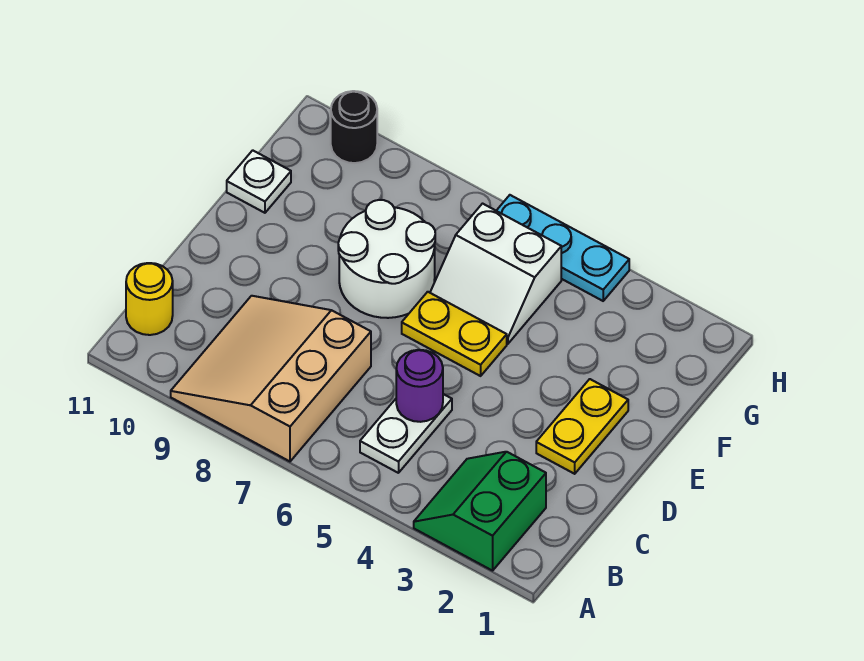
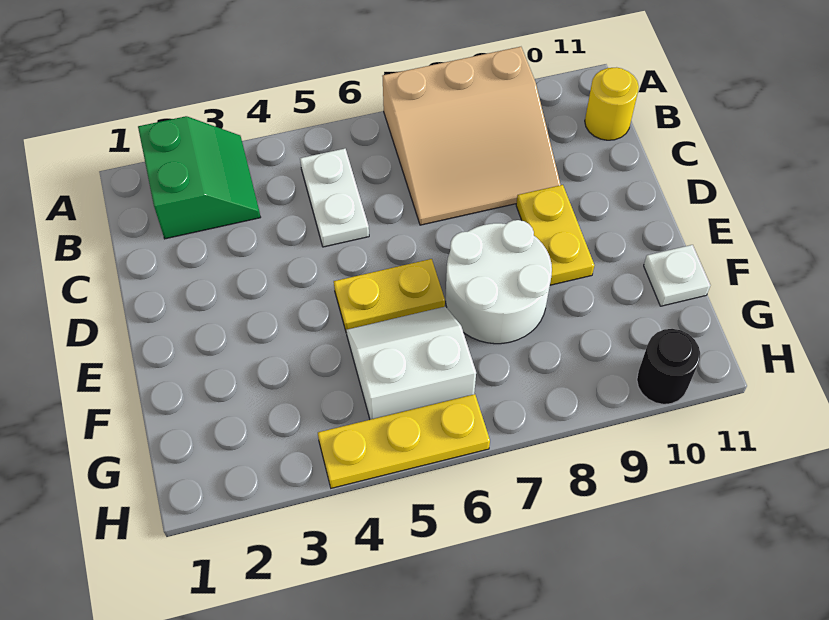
tan 3x3 slope [171,296,371,461] -> tan 3x3 slope turned to [383,47,561,225]
purple 1x1 round brick [396,350,443,422] -> none
yellow 1x2 plate [536,379,628,474] -> yellow 1x2 plate moved to [516,185,594,285]
cyan 1x3 plate [496,195,629,301] -> yellow 1x3 plate [318,394,490,488]

